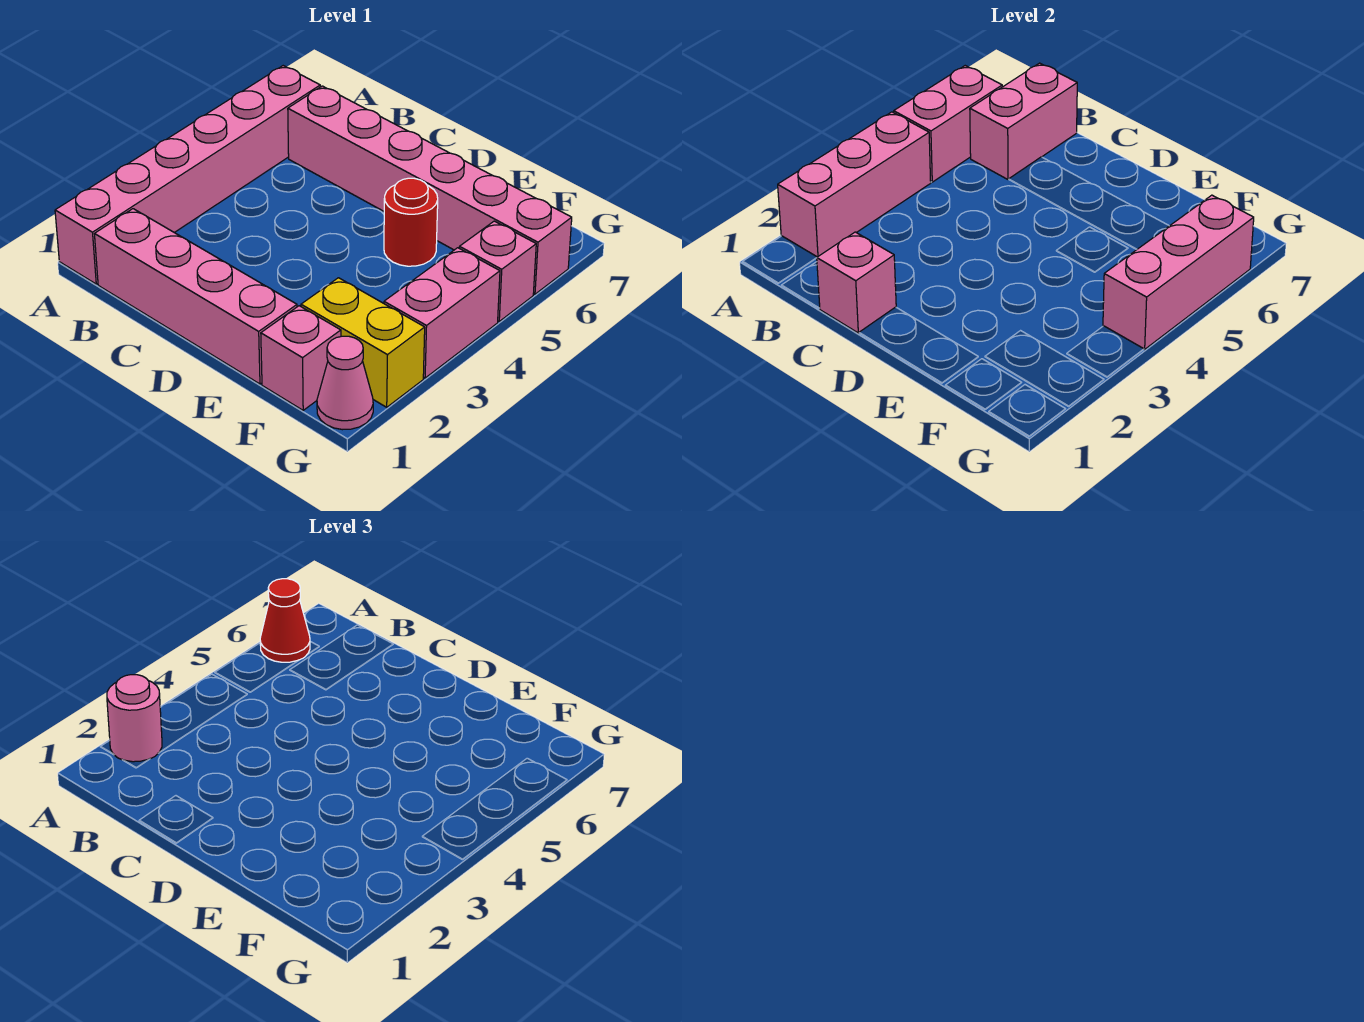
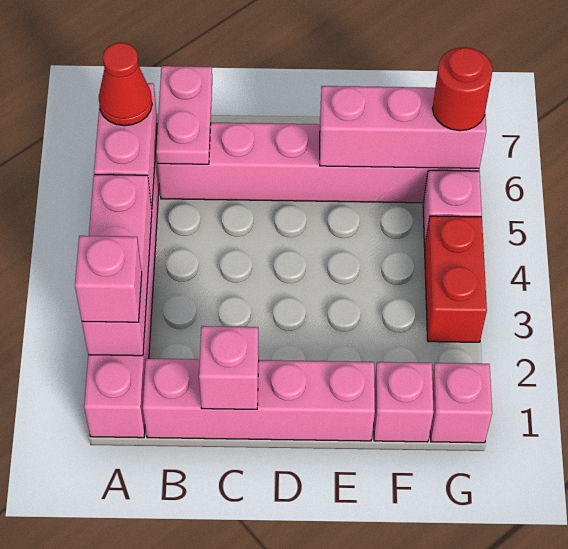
pink 1x1 round brick [107,675,162,762] -> pink 1x1 brick [75,236,142,322]
pink 1x2 brick [970,63,1077,179] -> pink 1x2 plate [156,66,212,164]
red 1x1 round brick [384,178,438,266] -> red 1x1 round brick moved to [433,47,493,131]
yellow 1x2 brick [301,278,425,407] -> none
pink 1x1 cone [317,336,373,430] -> pink 1x1 brick [430,363,492,443]
pink 1x2 brick [384,248,500,378] -> red 1x2 brick [425,216,487,342]
pink 1x3 brick [1103,195,1254,349] -> pink 1x3 brick turned to [320,86,486,168]

